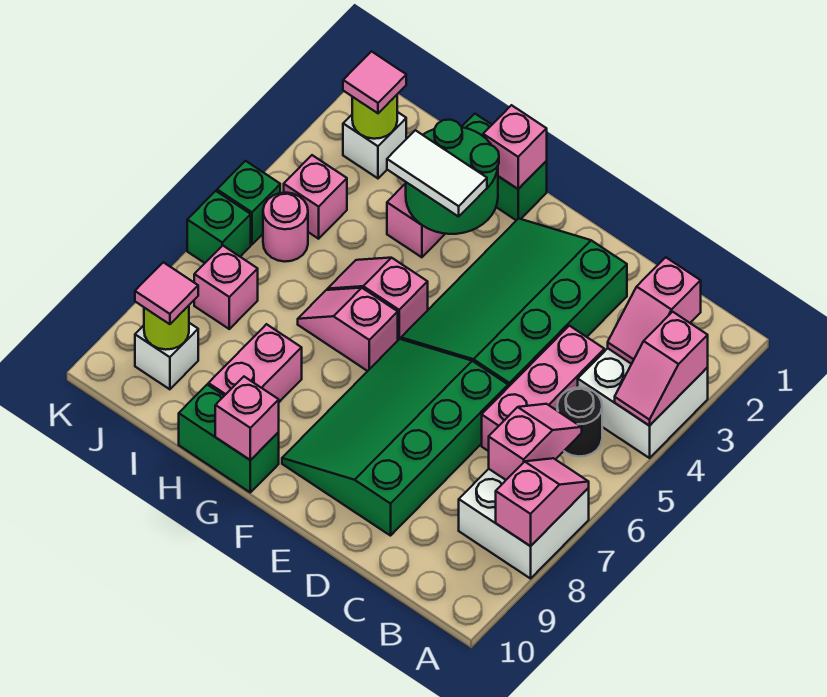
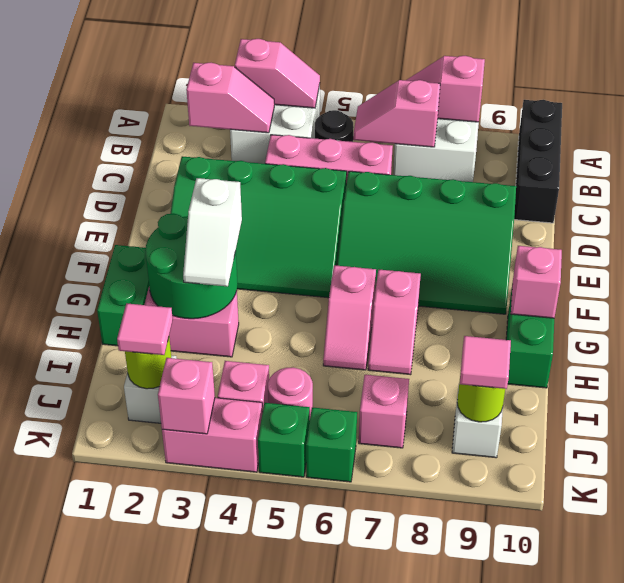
none -> black 1x3 brick [514,100,562,223]
pink 1x1 brick [483,105,547,189] -> pink 1x1 brick moved to [158,358,215,434]
white 1x2 tile [387,130,487,217] -> white 1x2 slope [183,178,242,287]
pink 1x2 slope [327,258,428,340] -> pink 1x2 slope moved to [368,270,421,375]
pink 1x2 brick [208,324,302,402] -> pink 1x2 brick moved to [162,398,263,472]

